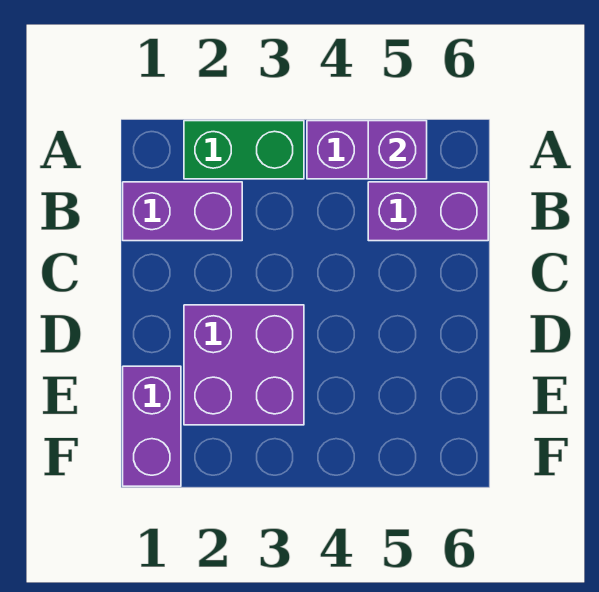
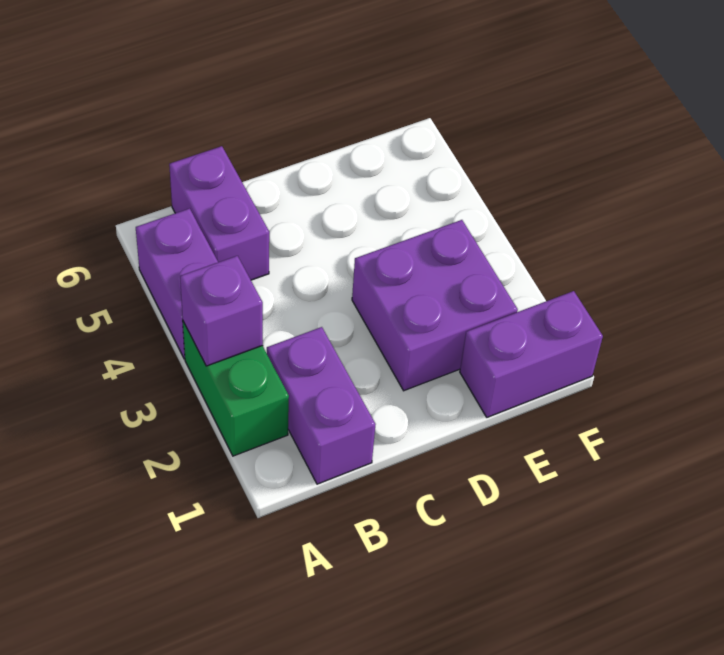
purple 1x1 brick [368,121,427,179] -> purple 1x1 brick moved to [180,256,263,366]

